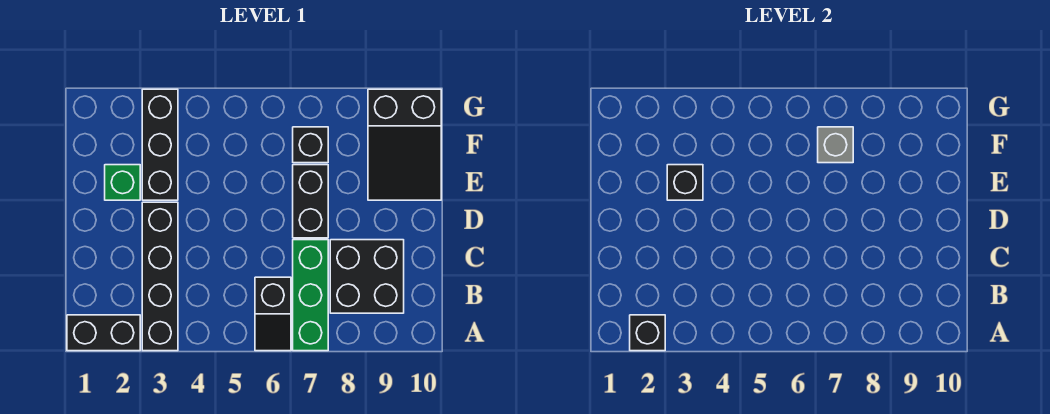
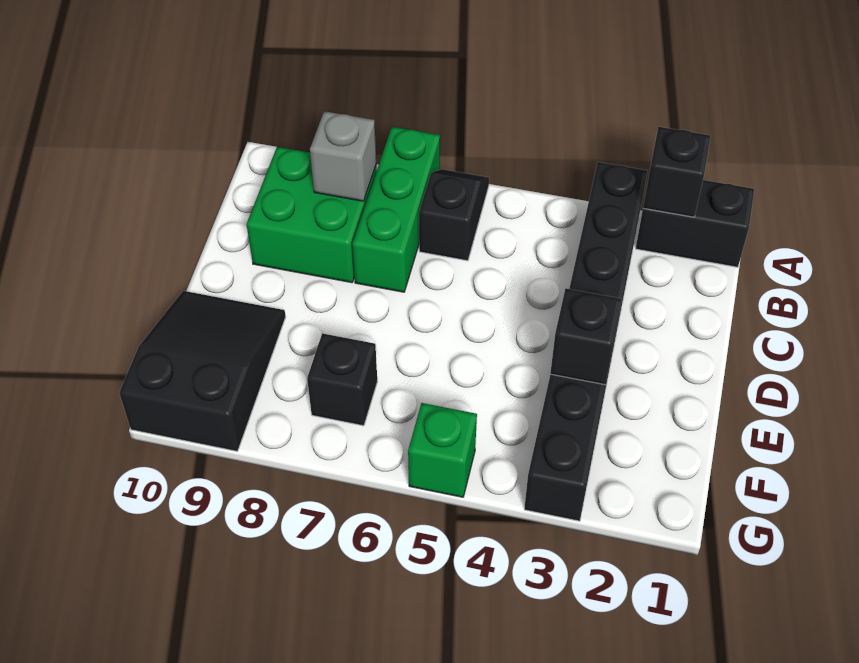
black 2x2 brick [330,240,404,313] -> green 2x2 brick [247,147,377,283]
black 1x2 brick [293,165,328,238] -> none
green 1x1 brick [105,165,140,200] -> green 1x1 brick moved to [408,403,477,497]
grey 1x1 brick [818,127,853,163] -> grey 1x1 brick moved to [310,111,376,201]

